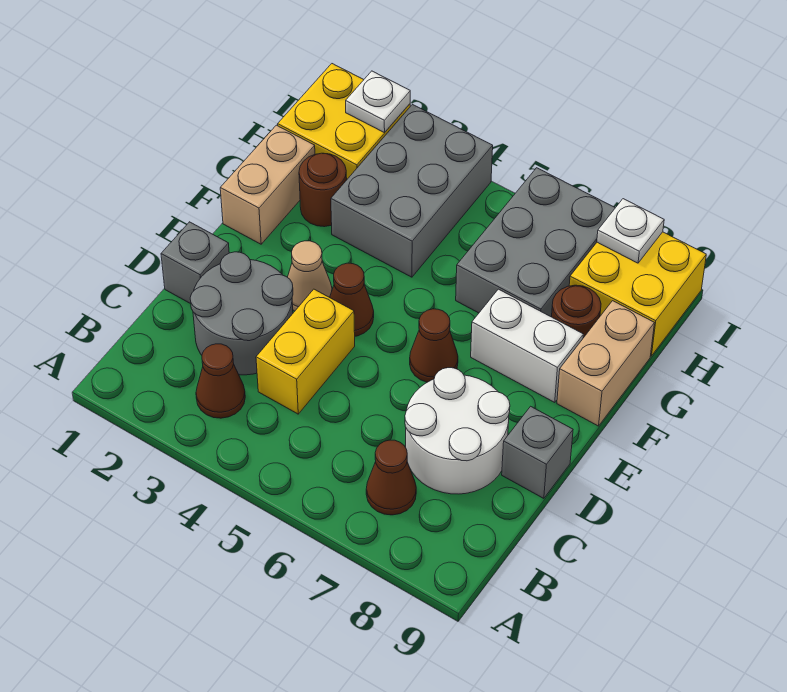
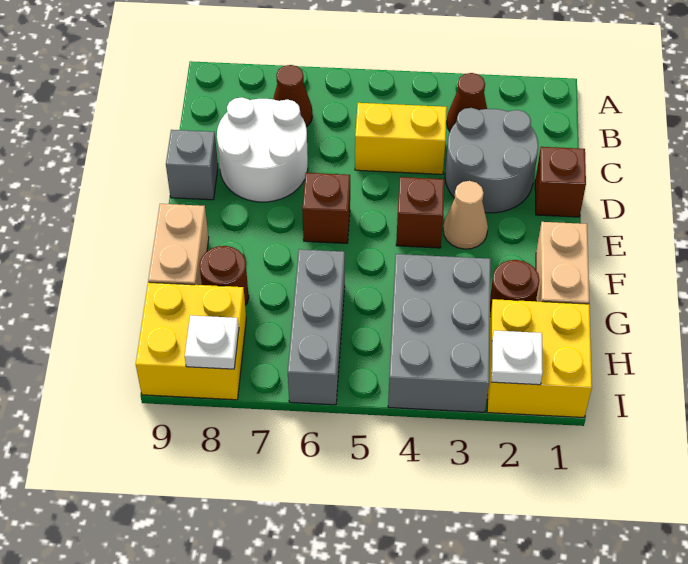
yellow 1x2 brick [256,289,355,414] -> yellow 1x2 brick turned to [355,103,447,174]
grey 1x1 brick [161,222,229,303] -> brown 1x1 brick [535,147,586,217]
brown 1x1 cone [330,263,374,336] -> brown 1x1 brick [396,177,444,248]
brown 1x1 cone [410,309,458,382] -> brown 1x1 brick [302,173,350,243]
white 1x2 brick [471,289,583,402] -> none
grey 2x3 brick [456,168,615,317] -> grey 1x3 brick [288,249,345,405]

